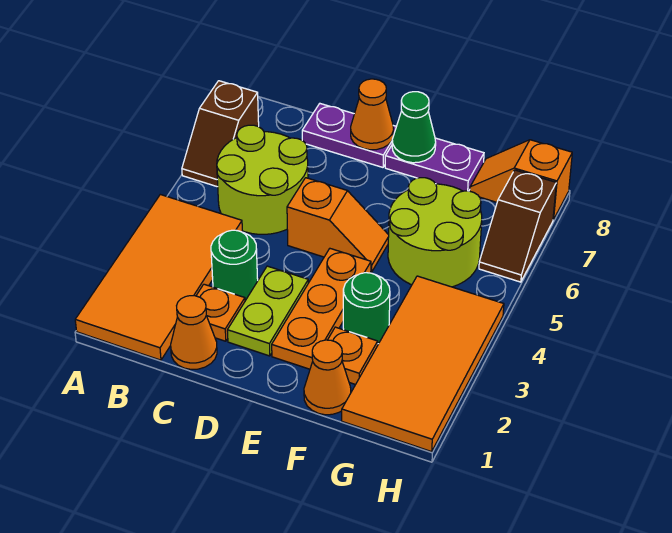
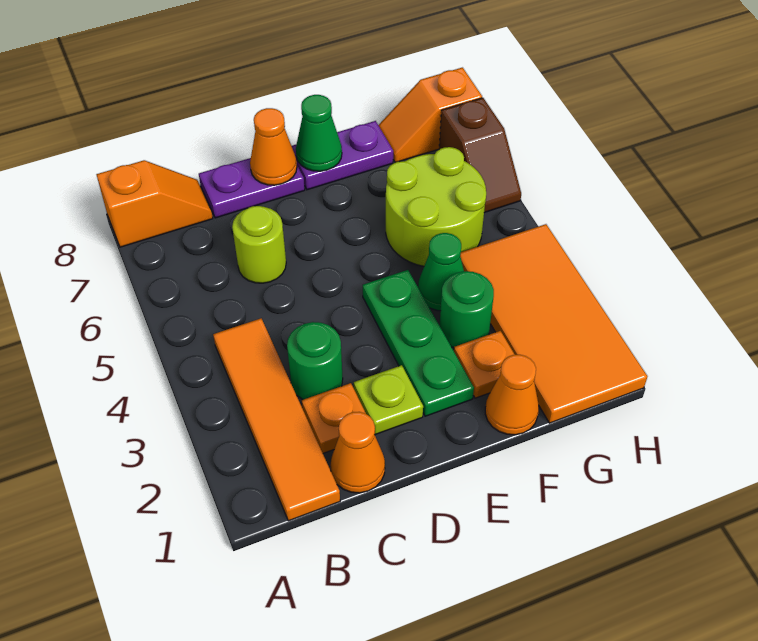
orange 2x4 tile [75,195,242,360] -> orange 1x4 tile [213,318,340,521]
brown 1x2 slope [182,81,259,187] -> none
lime 2x2 round brick [217,125,308,234] -> lime 1x1 round brick [232,206,286,283]
lime 1x2 plate [227,266,308,356] -> lime 1x1 plate [354,365,423,435]
orange 1x2 slope [287,178,389,272] -> orange 1x2 slope moved to [96,160,213,247]
orange 1x3 plate [272,249,371,369] -> green 1x3 plate [363,270,474,416]
none -> green 1x1 cone [418,233,464,311]

